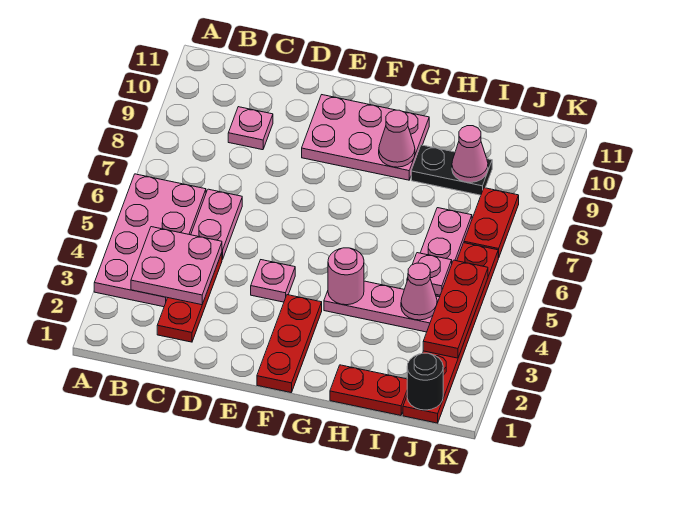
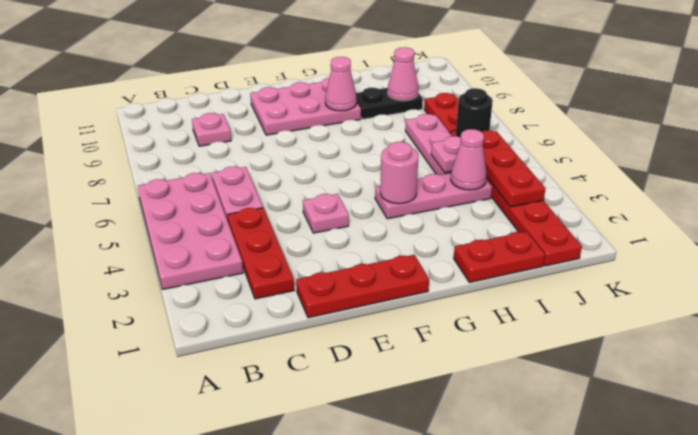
pink 2x2 plate [131,227,222,305] -> none
red 1x3 plate [257,295,322,393] -> red 1x3 plate turned to [296,255,429,318]
black 1x1 round brick [407,353,443,410] -> black 1x1 round brick moved to [456,88,493,137]

